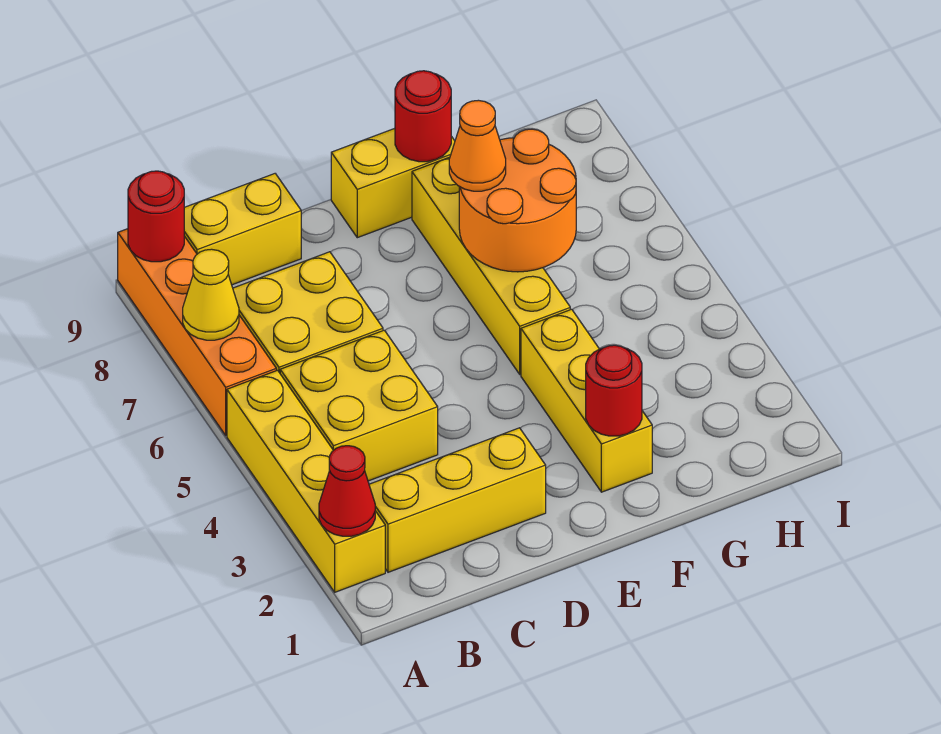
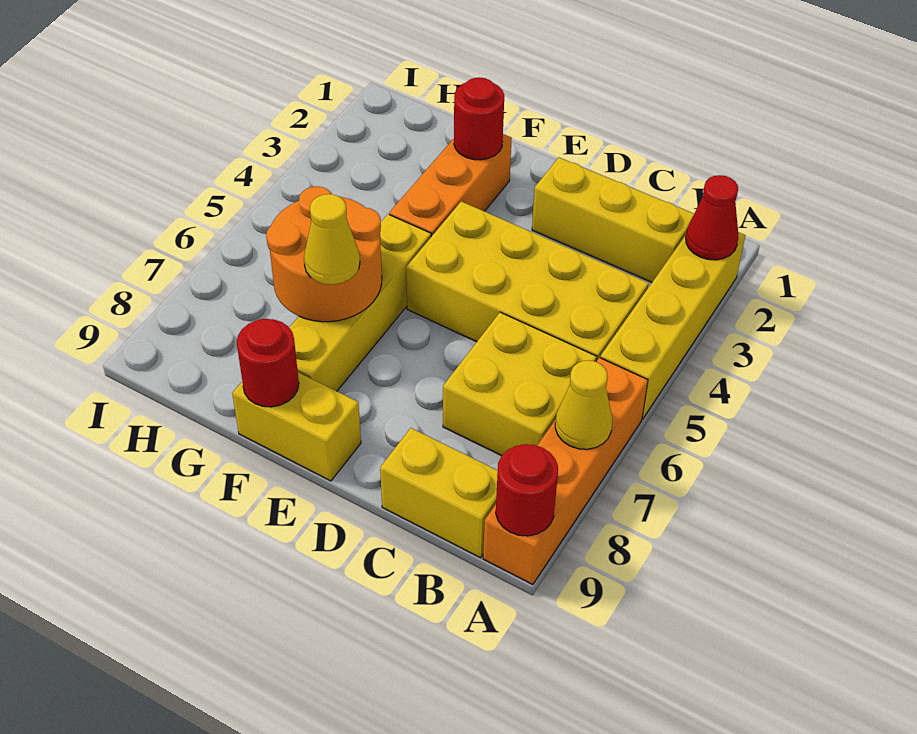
yellow 2x2 brick [280,330,438,481] -> yellow 2x4 brick [406,201,649,361]
yellow 1x3 brick [521,309,652,492] -> orange 1x3 brick [389,134,512,237]
orange 1x1 cone [449,100,506,191] -> yellow 1x1 cone [304,194,360,285]

